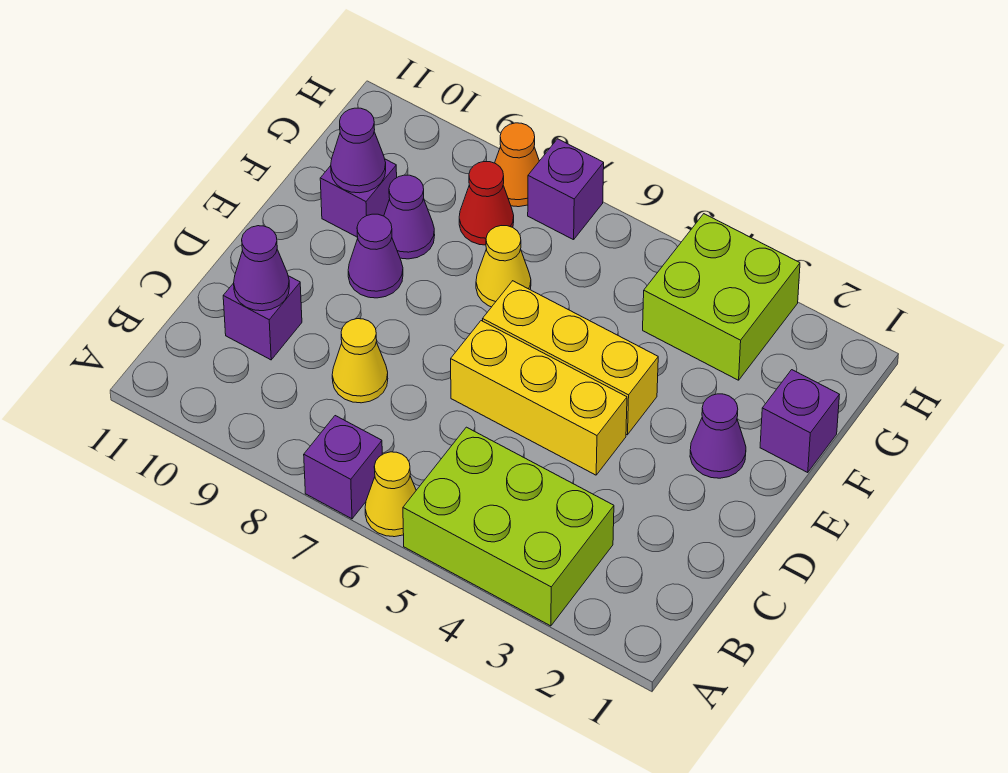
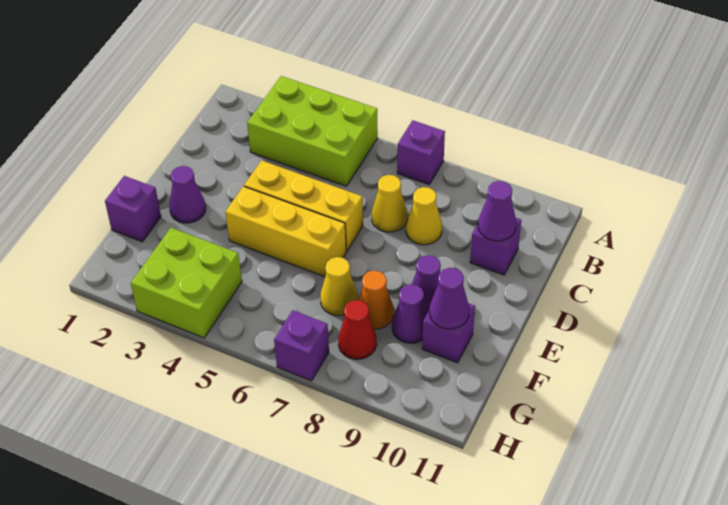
yellow 1x1 cone [365,452,416,537] -> yellow 1x1 cone moved to [372,175,407,232]
orange 1x1 cone [495,123,539,207] -> orange 1x1 cone moved to [358,271,394,329]

